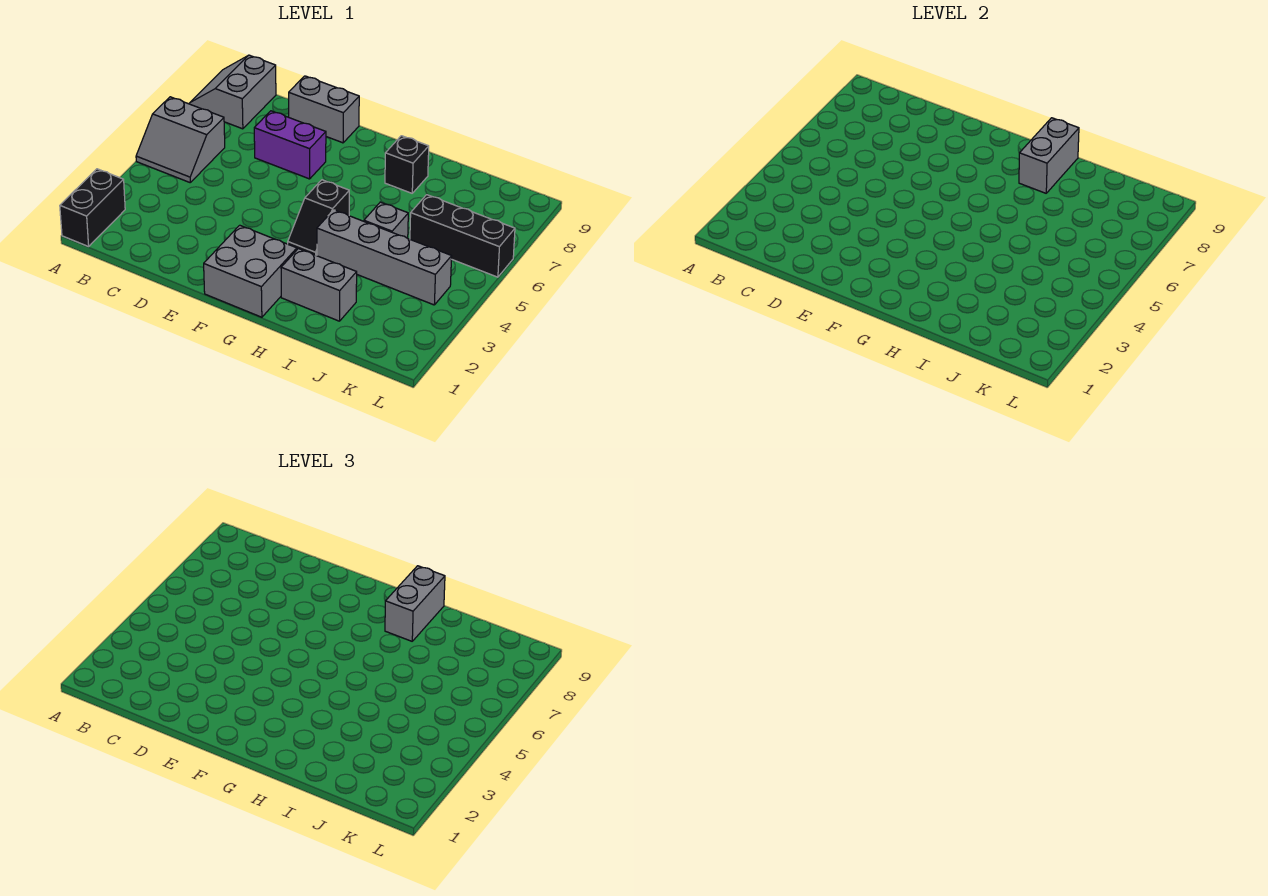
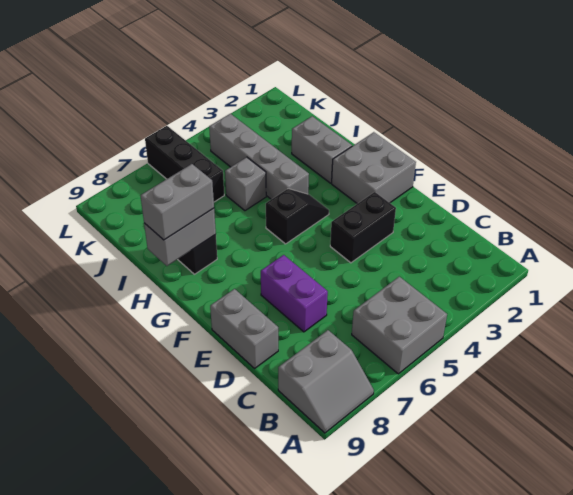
black 1x2 brick [60,169,125,247] -> black 1x2 brick moved to [330,192,396,263]
grey 2x2 slope [136,97,225,182] -> grey 2x2 brick [352,277,447,374]

